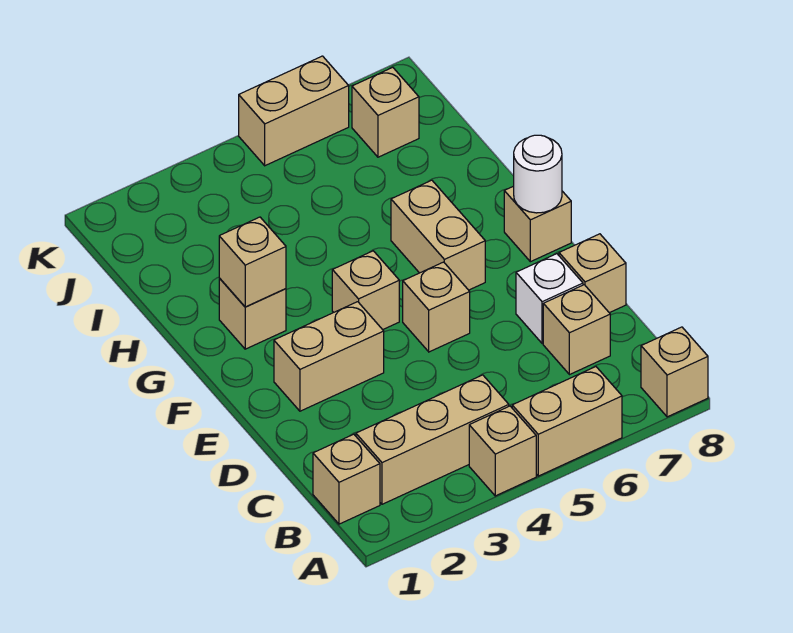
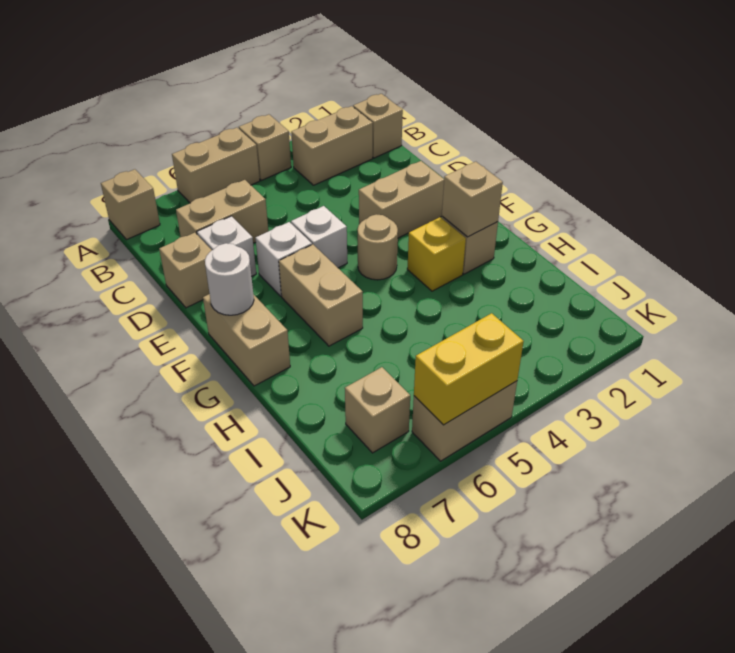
tan 1x3 brick [356,375,509,504] -> tan 1x2 brick [291,106,373,185]
tan 1x1 brick [543,285,610,375] -> tan 1x2 brick [176,180,268,243]
tan 1x1 brick [403,262,470,352] -> white 1x1 brick [291,206,347,268]
none -> white 1x1 brick [255,222,312,296]
tan 1x1 brick [332,251,399,330] -> tan 1x1 round brick [358,214,398,280]
tan 1x1 brick [504,186,571,262] -> tan 1x2 brick [203,294,290,386]
none -> yellow 1x1 brick [407,217,466,291]
none -> yellow 1x2 brick [414,313,524,425]

